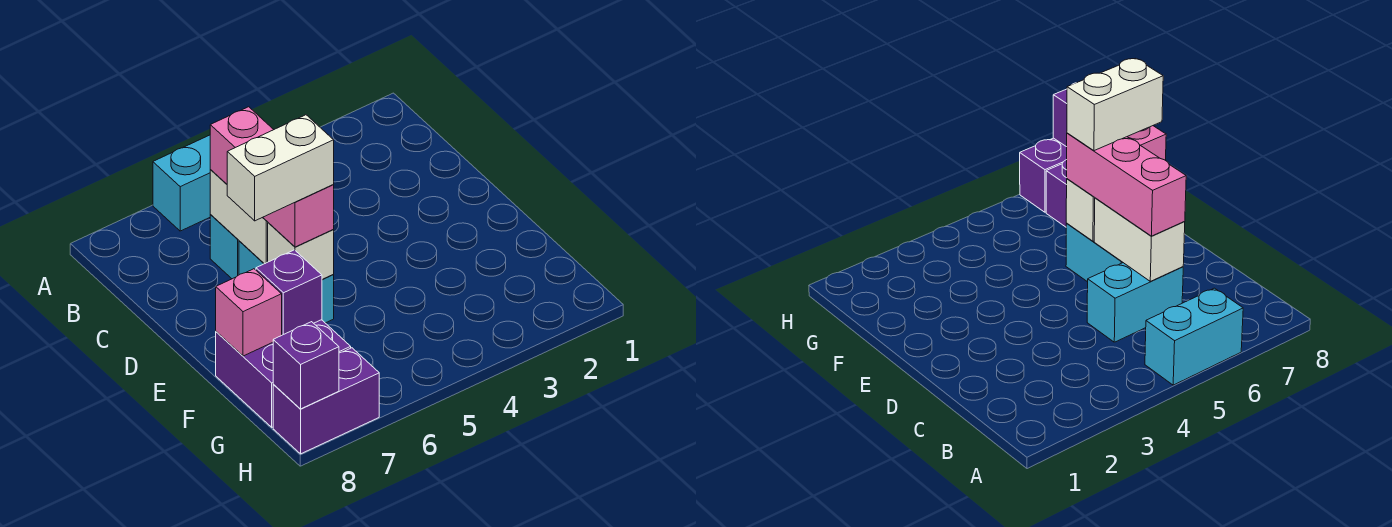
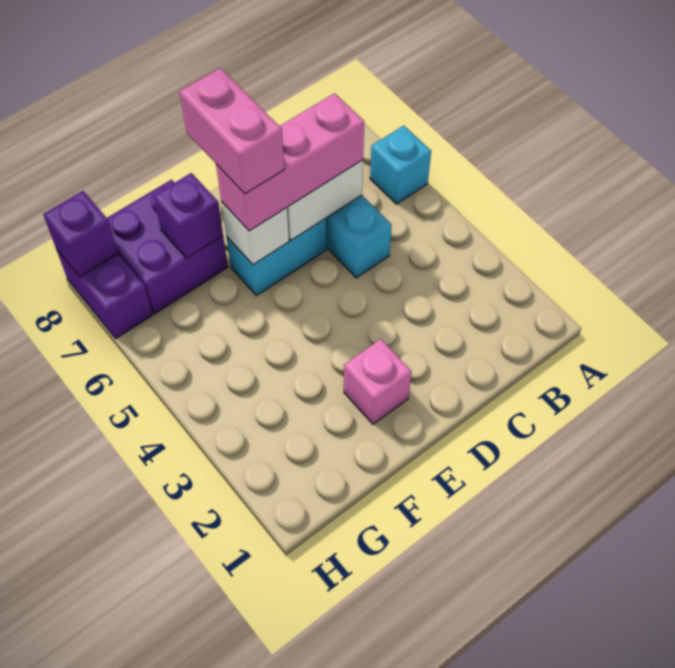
cyan 1x2 brick [153,135,210,231] -> cyan 1x1 brick [370,126,431,204]
white 1x2 brick [227,115,334,221] -> pink 1x2 brick [179,68,284,194]
pink 1x1 brick [216,269,282,356] -> pink 1x1 brick moved to [344,339,412,424]

